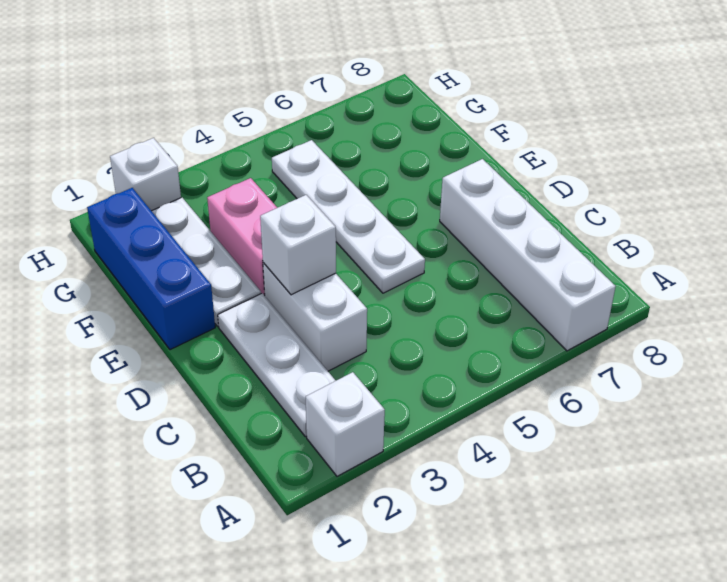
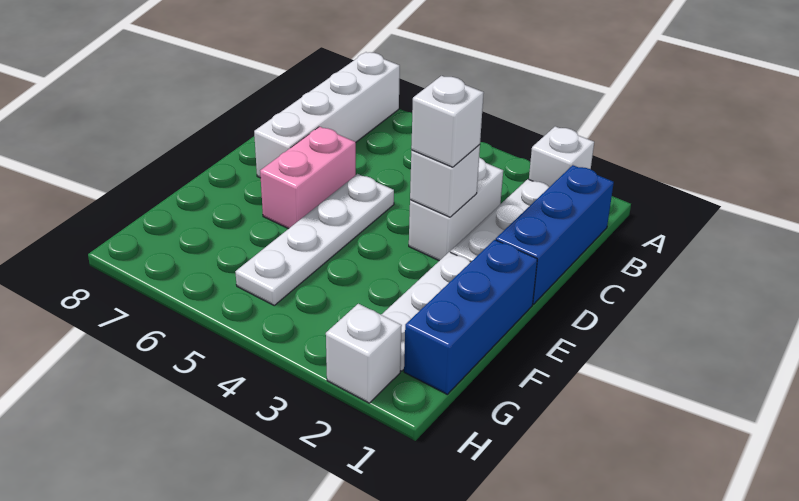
none -> blue 1x3 brick [496,165,614,304]
none -> white 1x1 brick [411,76,484,167]
pink 1x2 brick [207,178,277,296] -> pink 1x2 brick moved to [260,127,356,229]

